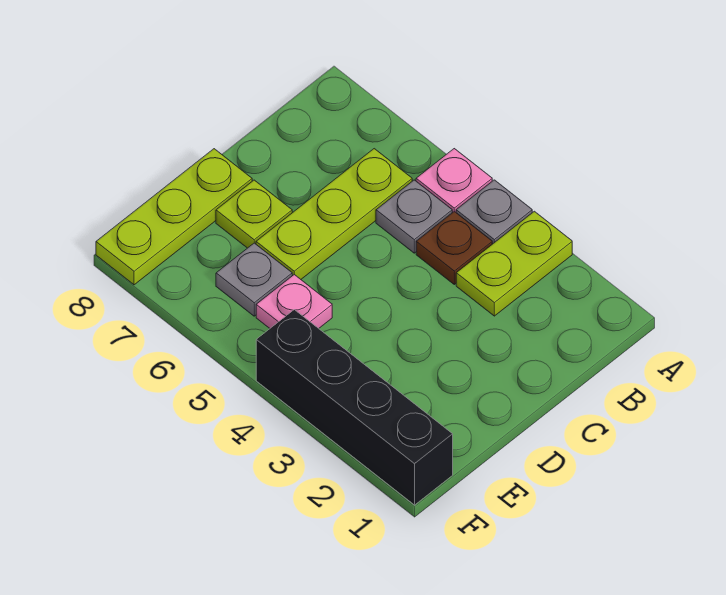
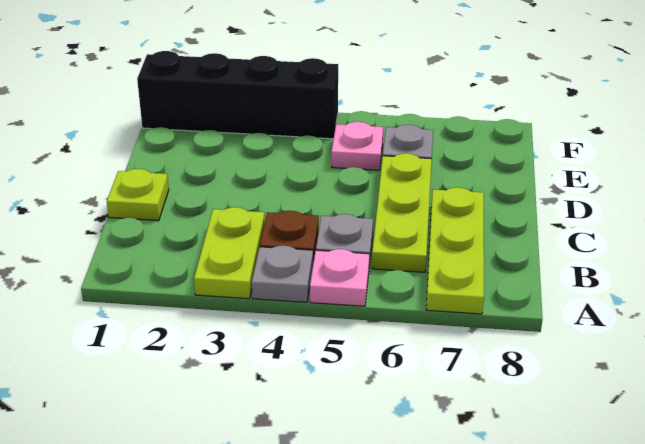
lime 1x1 plate [216,180,292,248] -> lime 1x1 plate moved to [107,169,169,221]
lime 1x3 plate [96,149,252,285] -> lime 1x3 plate moved to [426,187,484,314]

